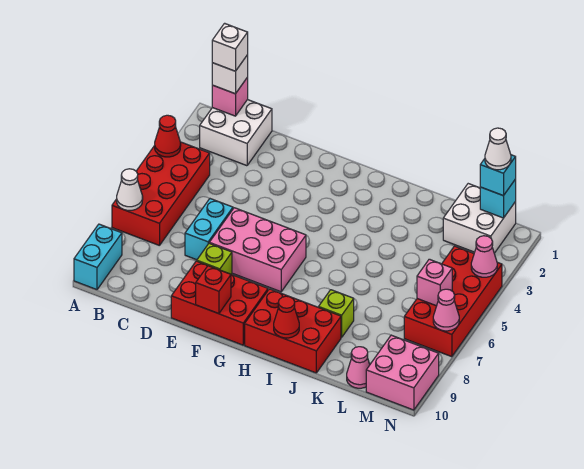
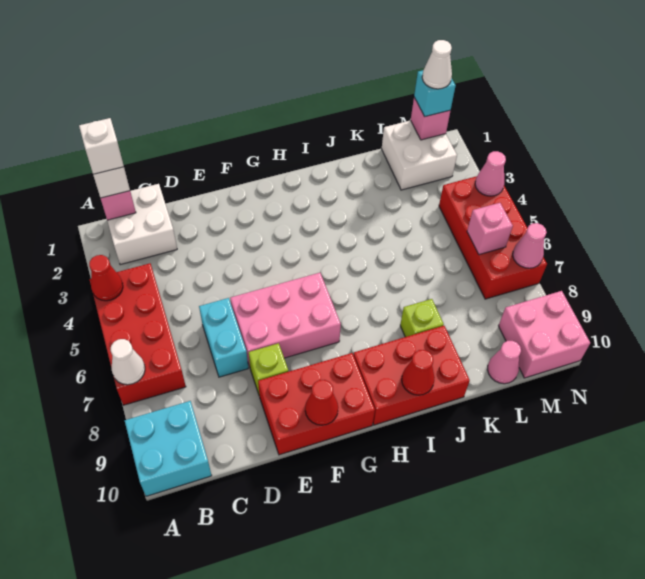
cyan 1x2 brick [74,224,122,290] -> cyan 2x2 brick [125,401,212,496]
red 1x1 brick [196,266,231,314] -> red 1x1 cone [305,380,338,425]
cyan 1x1 brick [480,179,516,218] -> pink 1x1 brick [411,98,451,140]

